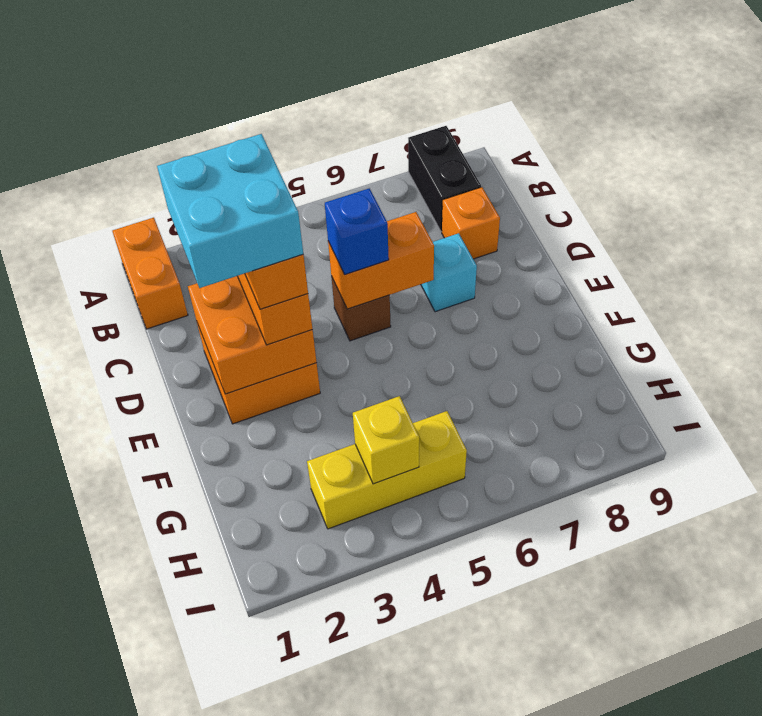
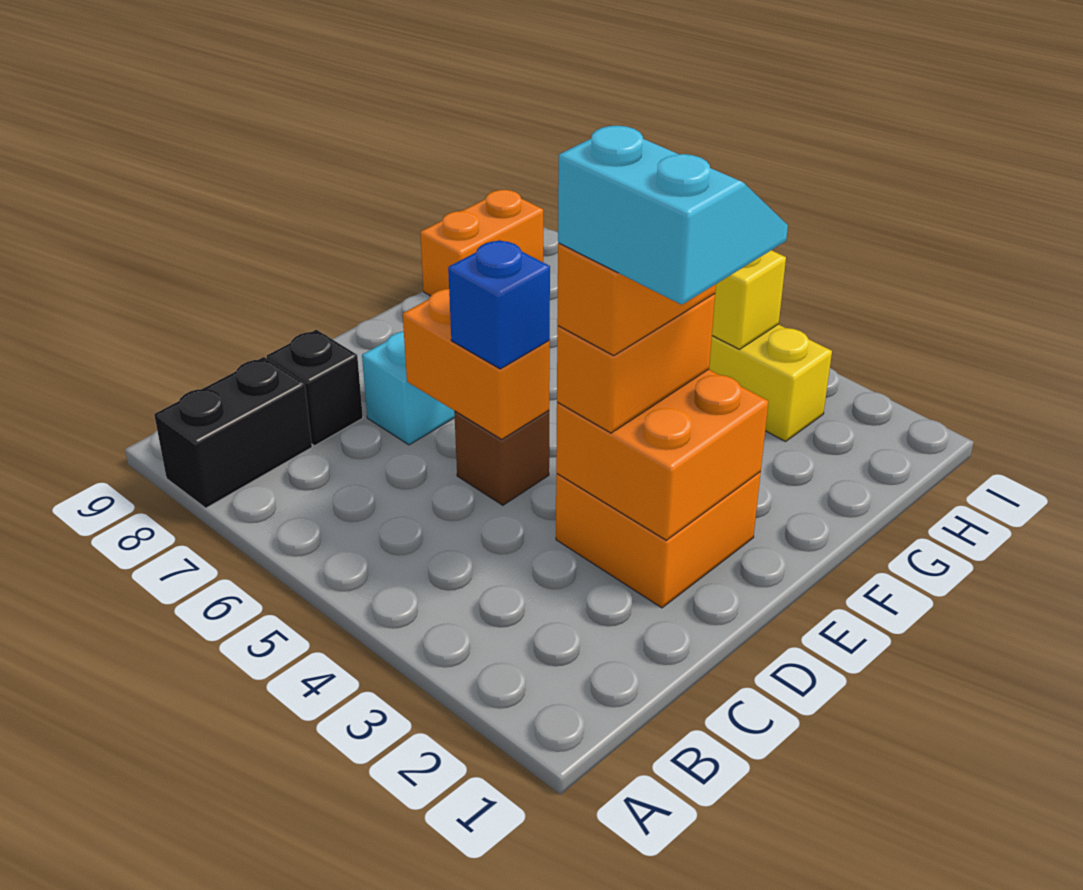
orange 1x2 brick [112,218,188,329] -> orange 1x2 brick moved to [420,190,543,296]
orange 1x1 brick [442,187,500,259] -> black 1x1 brick [267,330,363,446]
cyan 2x2 brick [157,134,303,288] -> cyan 2x2 slope [558,126,788,305]

